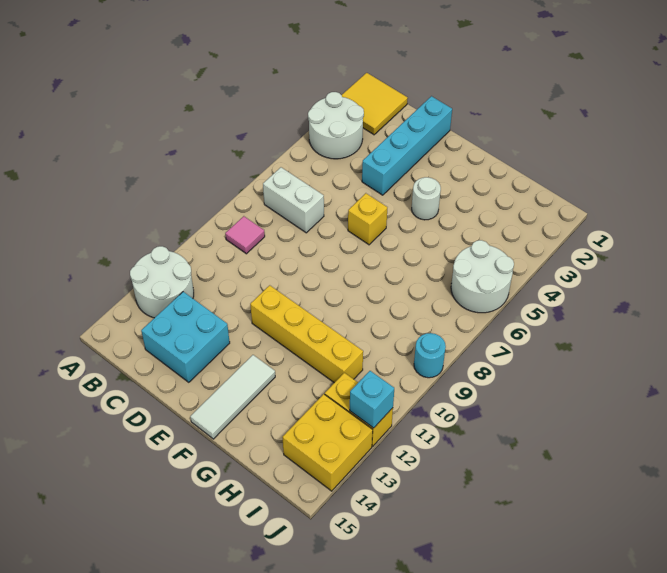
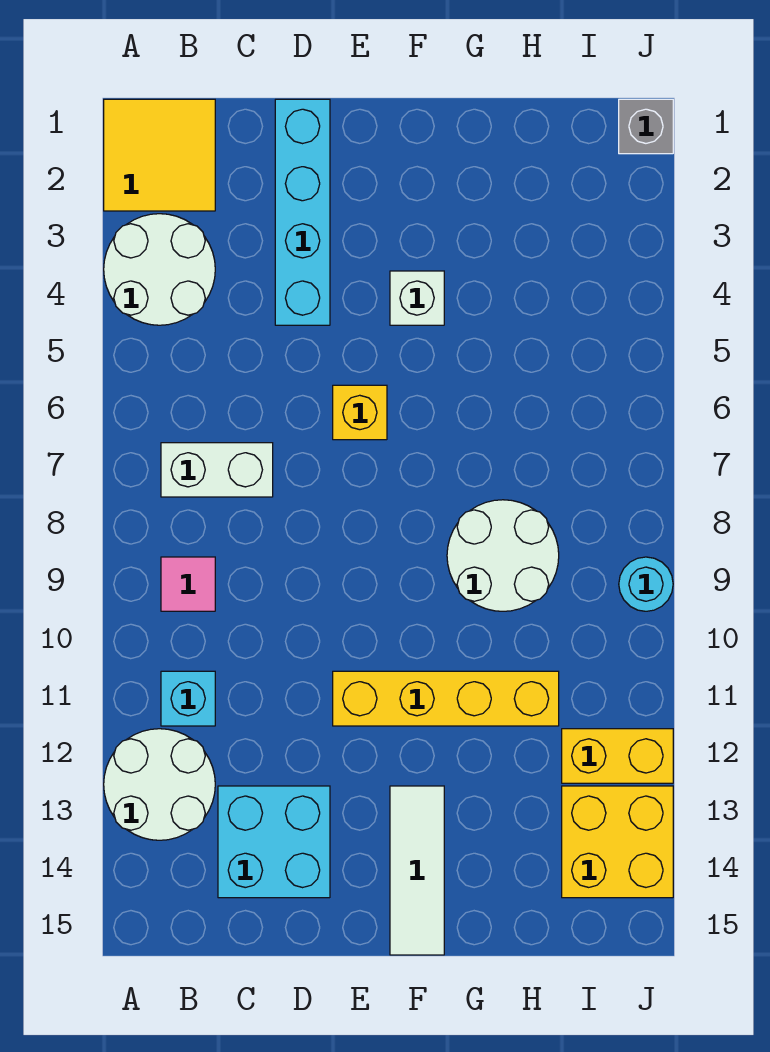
white 1x1 round brick [412,177,441,220] -> white 1x1 brick [390,271,444,325]
white 2x2 round brick [451,240,514,313] -> white 2x2 round brick moved to [447,500,559,611]
none -> grey 1x1 brick [619,99,673,154]
cyan 1x1 brick [350,371,394,428] -> cyan 1x1 brick moved to [161,671,215,726]

